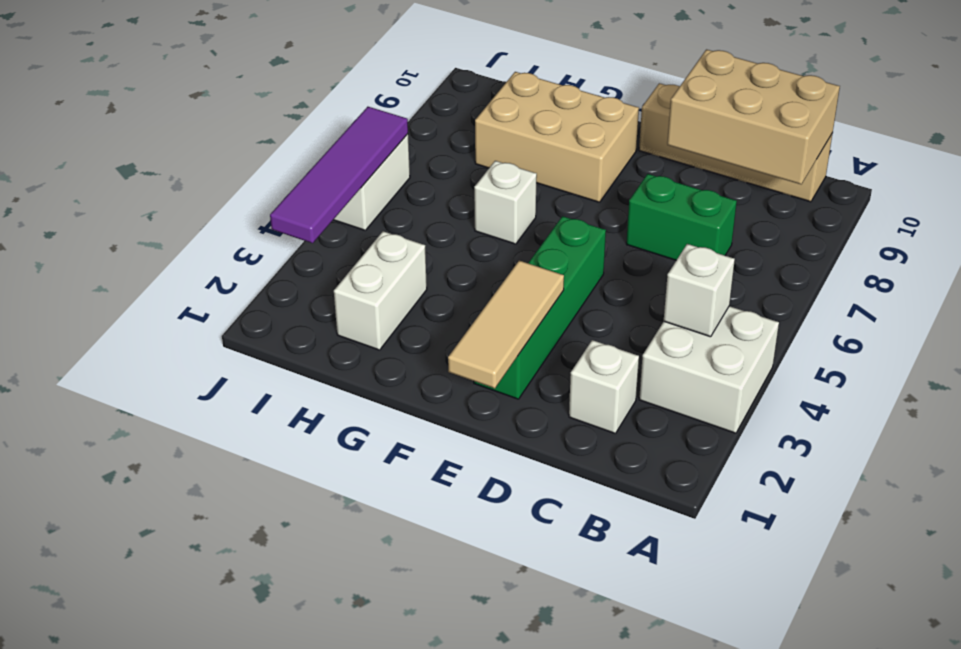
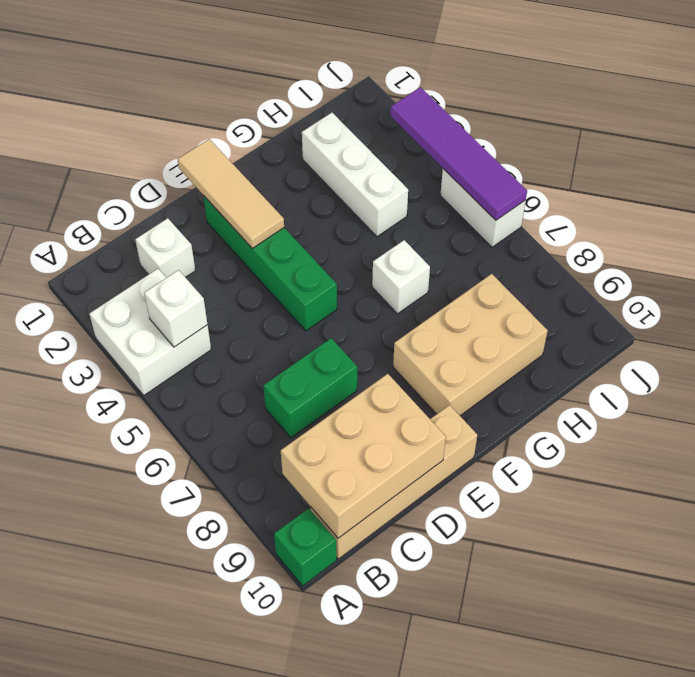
none -> green 1x1 brick [274,508,337,586]
white 1x2 brick [334,231,427,350] -> white 1x3 brick [302,113,408,237]

